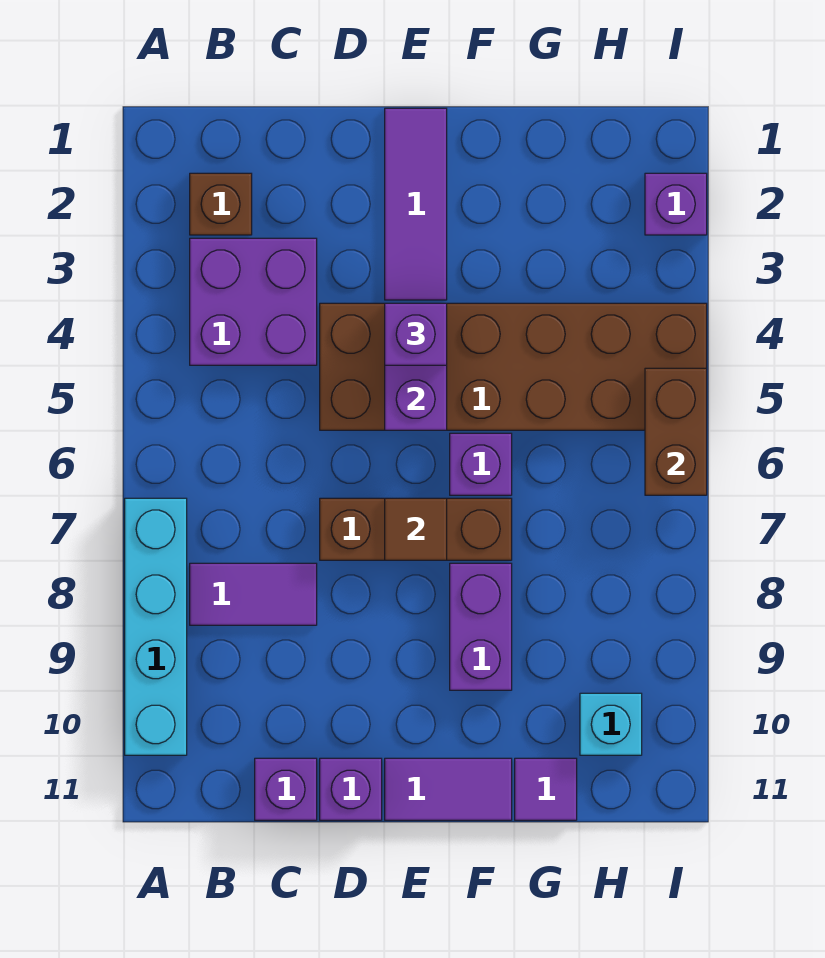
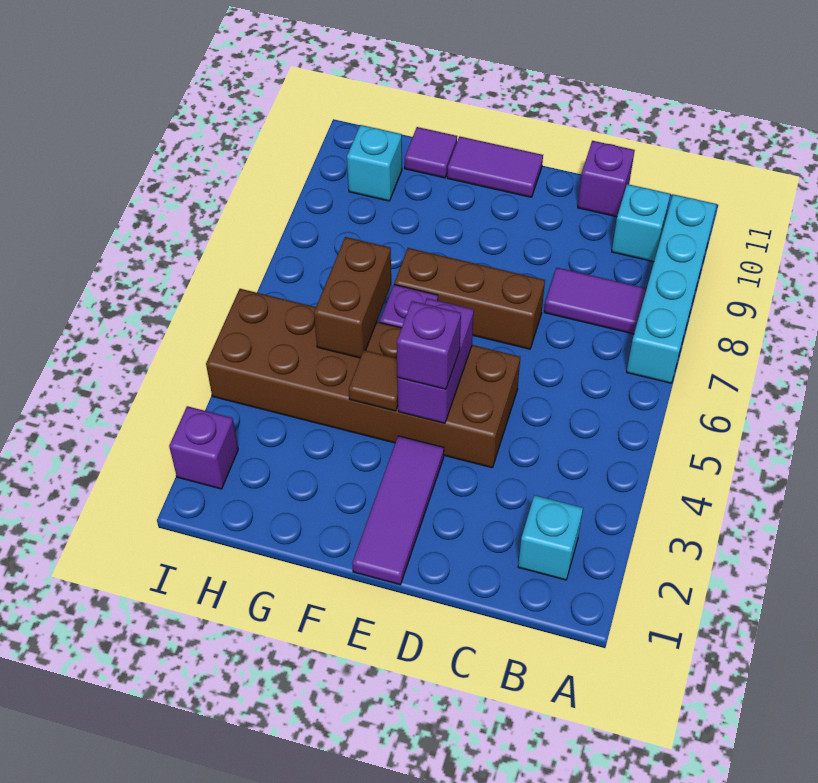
brown 1x1 brick [190,173,252,235] -> cyan 1x1 brick [518,495,583,580]
purple 2x2 brick [190,238,317,365] -> none
none -> cyan 1x1 brick [612,184,670,262]
purple 1x1 brick [320,758,382,820] -> none
brown 1x1 tile [385,498,447,560] -> brown 1x1 tile moved to [349,350,398,411]
purple 1x2 brick [450,563,512,690] -> none
brown 1x2 brick [645,368,707,495] -> brown 1x2 brick moved to [314,237,391,358]

